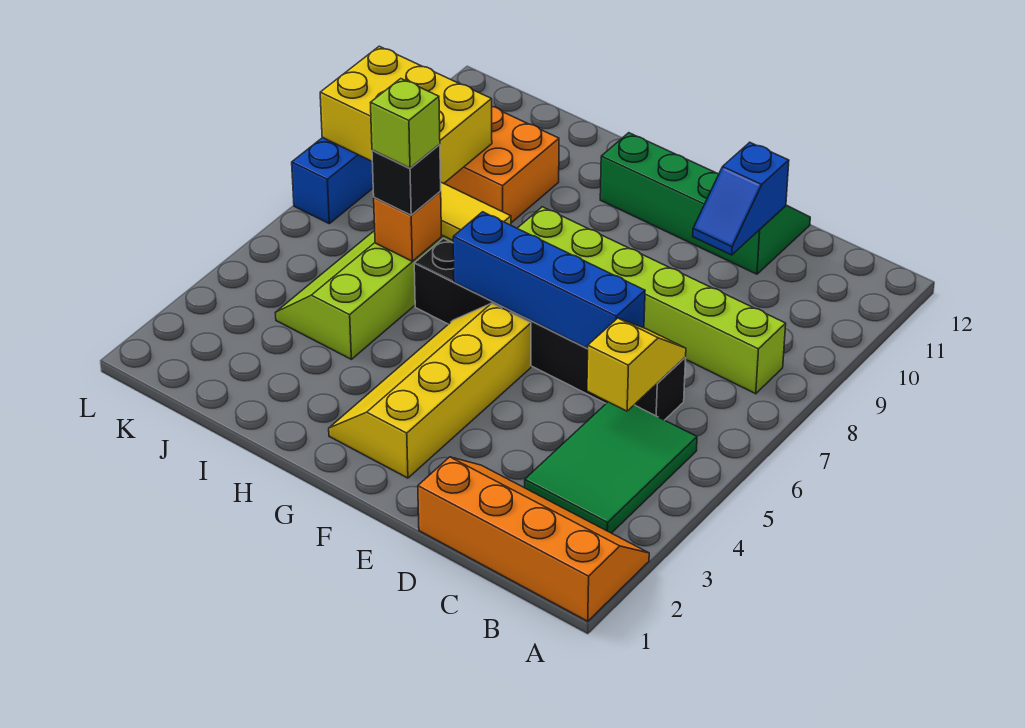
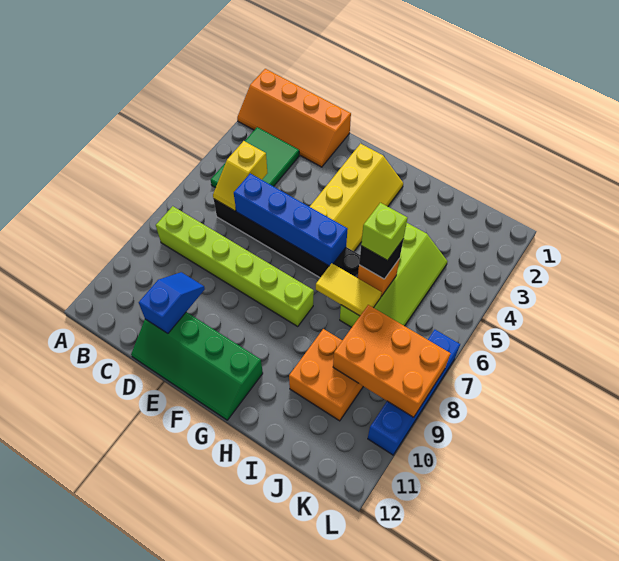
yellow 2x3 brick [320,46,492,183] -> orange 2x3 brick [333,305,451,417]

